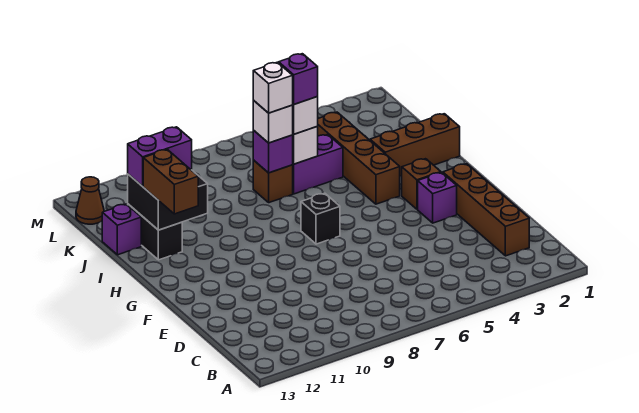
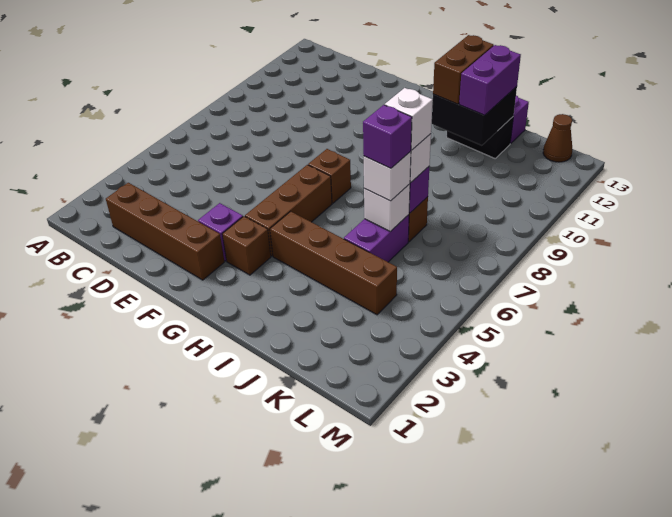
black 1x1 brick [301,193,340,244] -> brown 1x1 brick [308,149,351,203]
brown 1x2 brick [143,149,198,214] -> brown 1x2 brick turned to [433,35,494,104]
brown 1x3 brick [370,114,460,176] -> brown 1x3 brick moved to [245,165,332,256]

